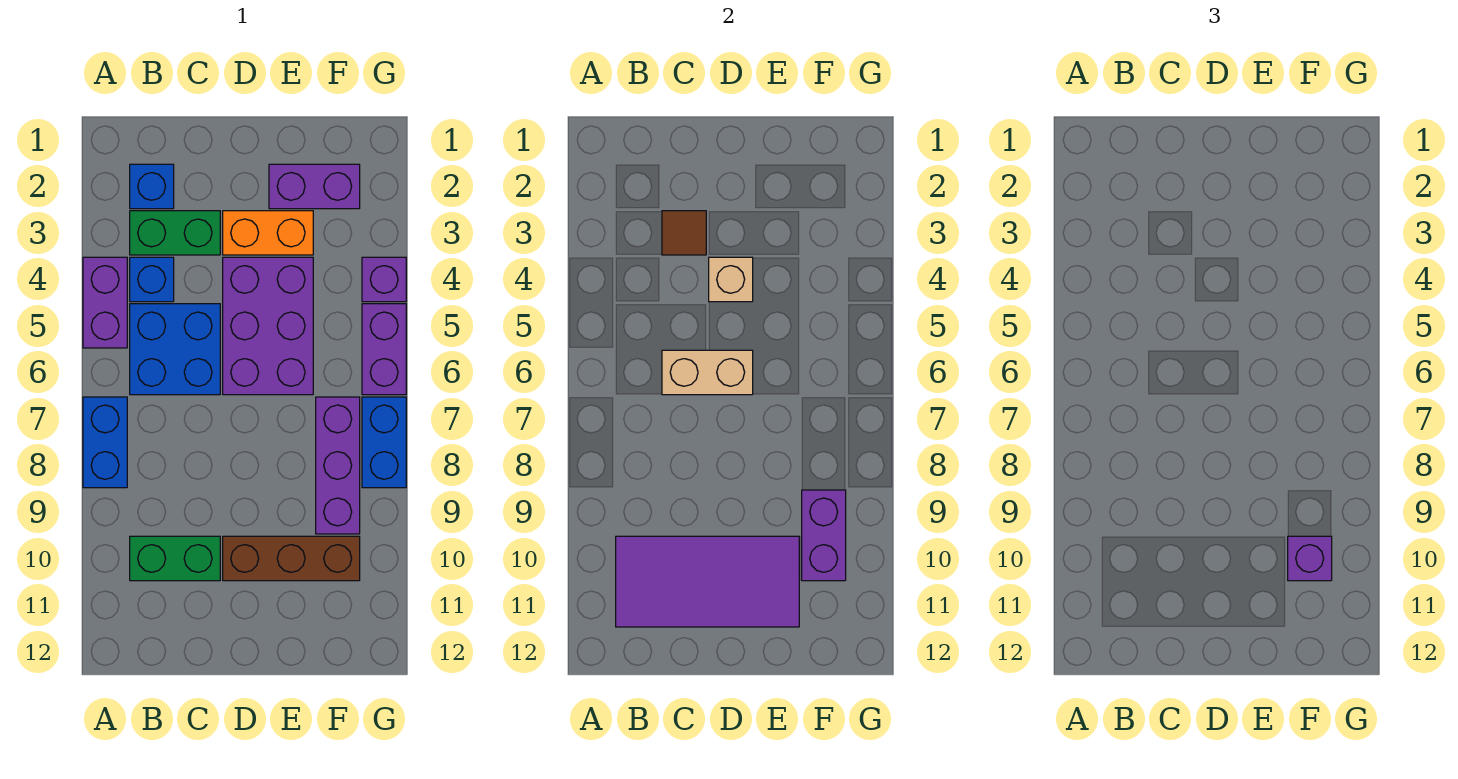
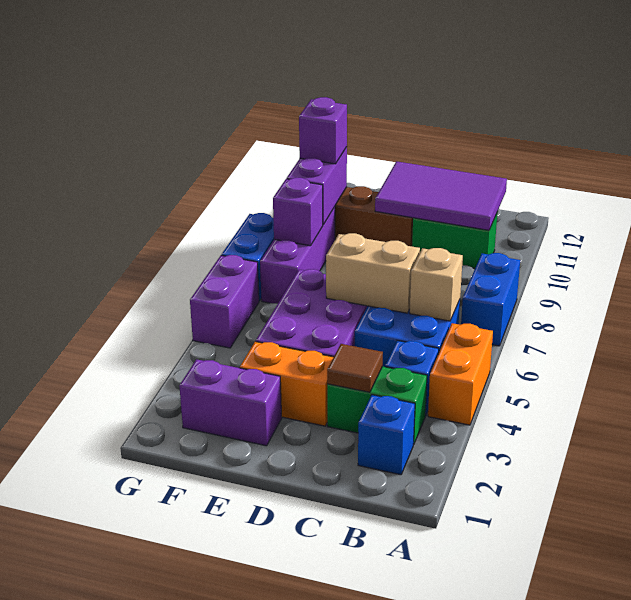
purple 1x2 brick [83,257,127,348] -> orange 1x2 brick [428,323,493,425]
purple 2x4 tile [616,536,799,627] -> purple 2x3 tile [375,161,507,230]
tan 1x1 brick [709,257,753,302] -> tan 1x1 brick moved to [410,248,463,321]
purple 1x1 brick [362,257,406,302] -> purple 1x1 brick moved to [273,178,323,246]

